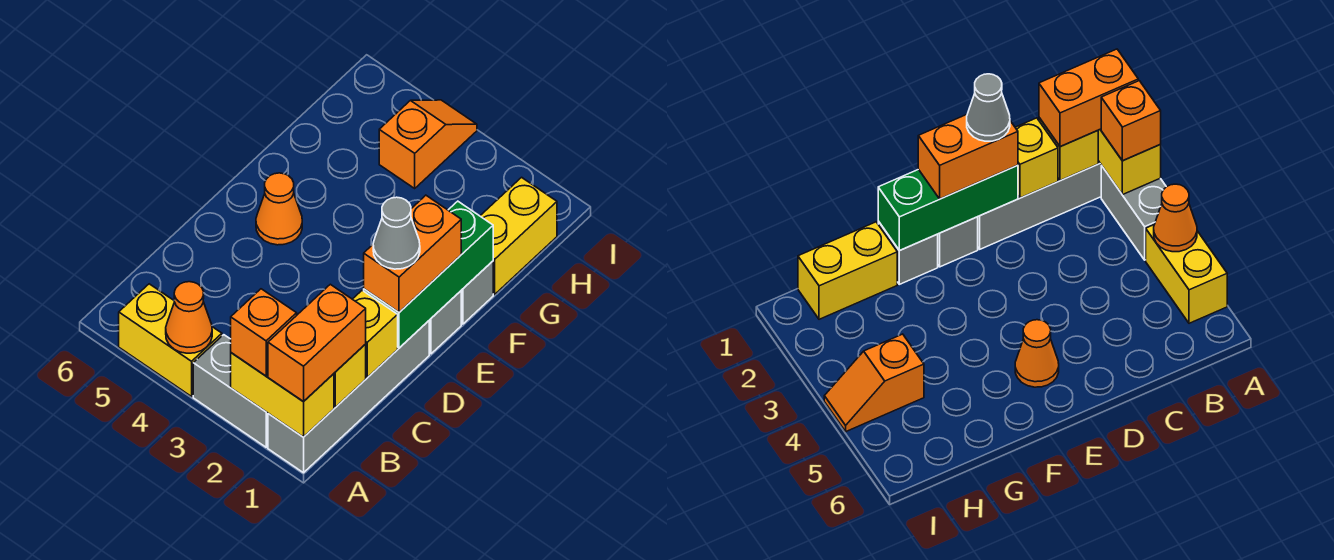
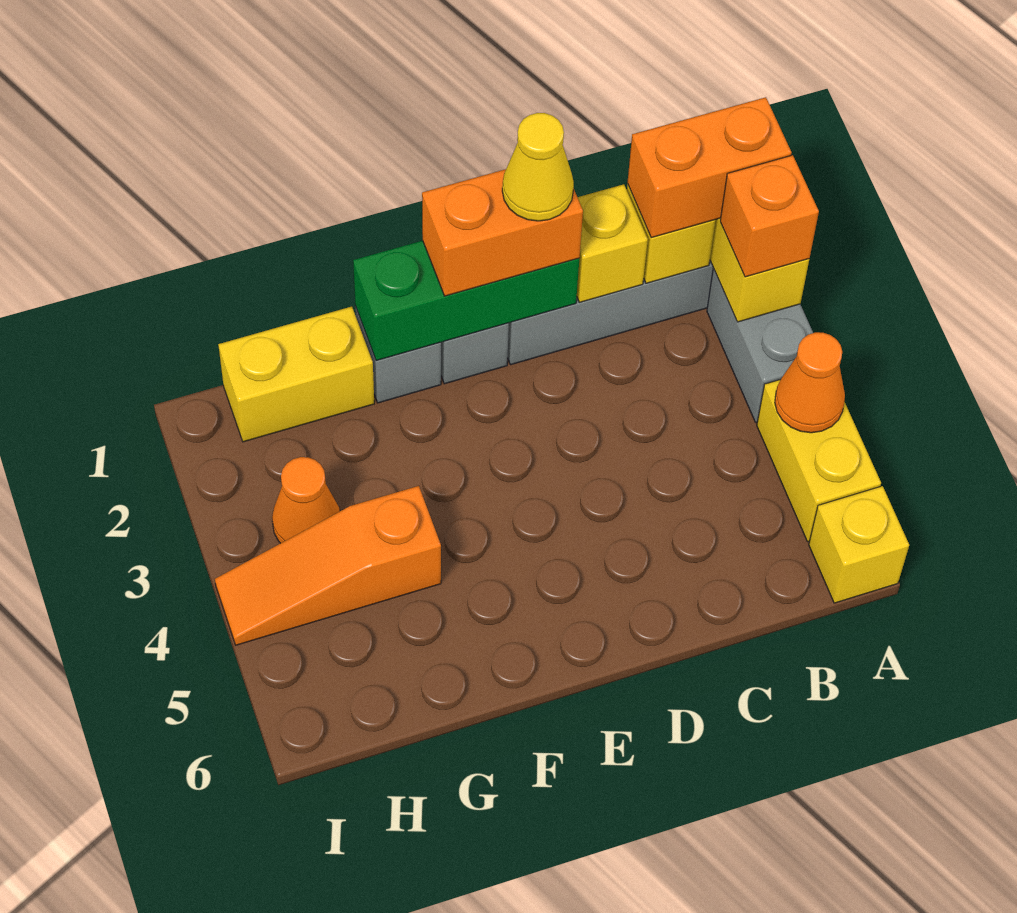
none -> yellow 1x1 brick [809,486,909,603]
grey 1x1 cone [373,197,420,269] -> yellow 1x1 cone [502,113,574,221]
orange 1x1 cone [256,173,302,245] -> orange 1x1 cone moved to [272,457,340,543]
orange 1x2 slope [379,100,477,188] -> orange 1x3 slope [215,486,441,645]

